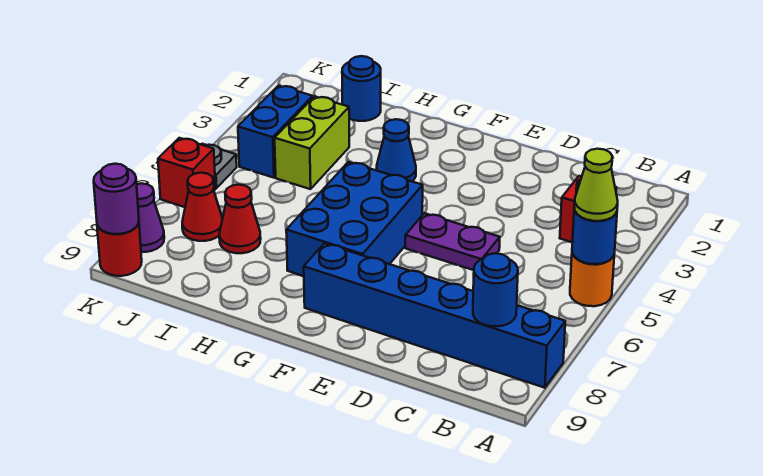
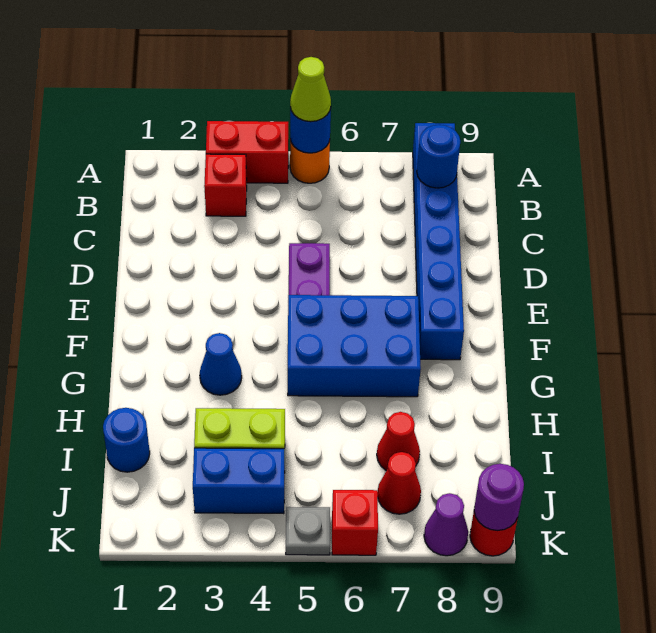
none -> red 1x2 brick [206,121,288,183]

